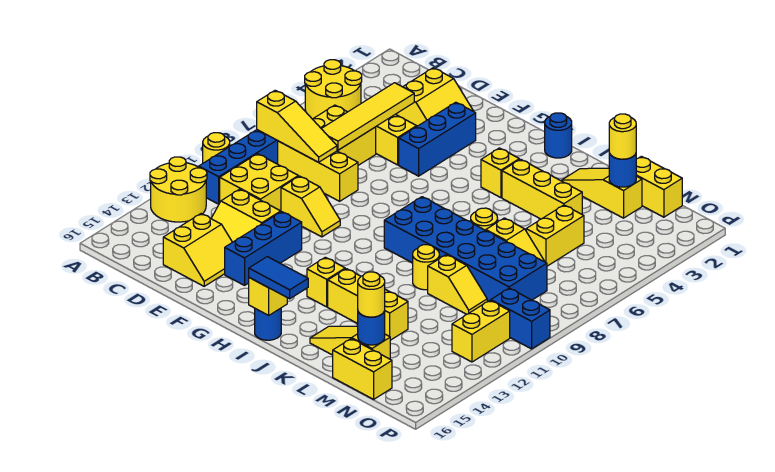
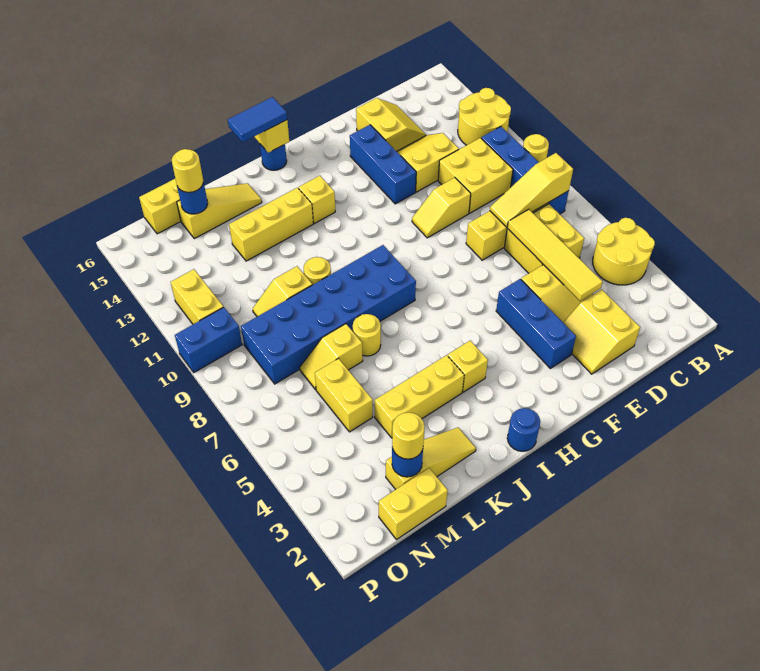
yellow 2x2 slope [163,214,232,286] -> yellow 2x2 slope turned to [356,98,426,152]

